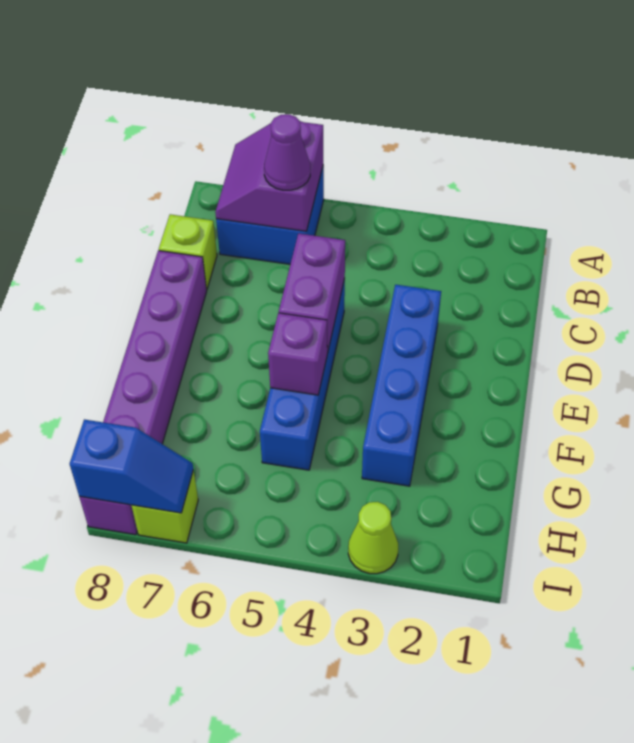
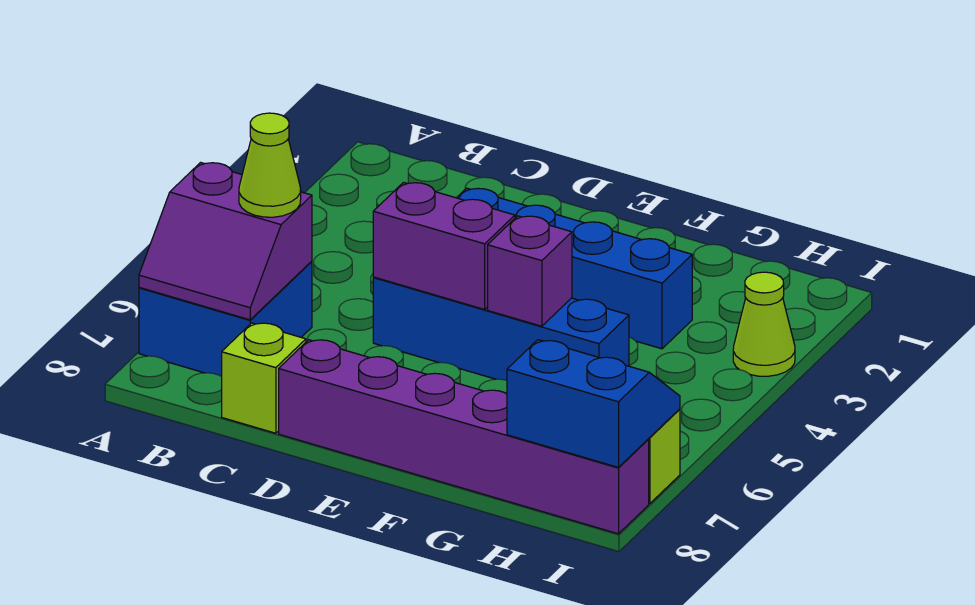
purple 1x1 cone [264,114,310,190] -> lime 1x1 cone [239,113,301,217]
blue 1x2 slope [70,419,193,513] -> blue 2x2 slope [507,340,680,467]

